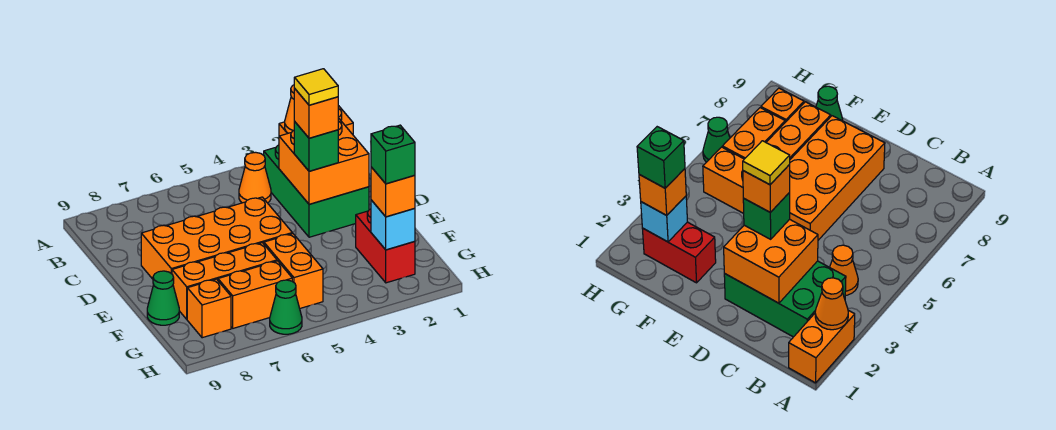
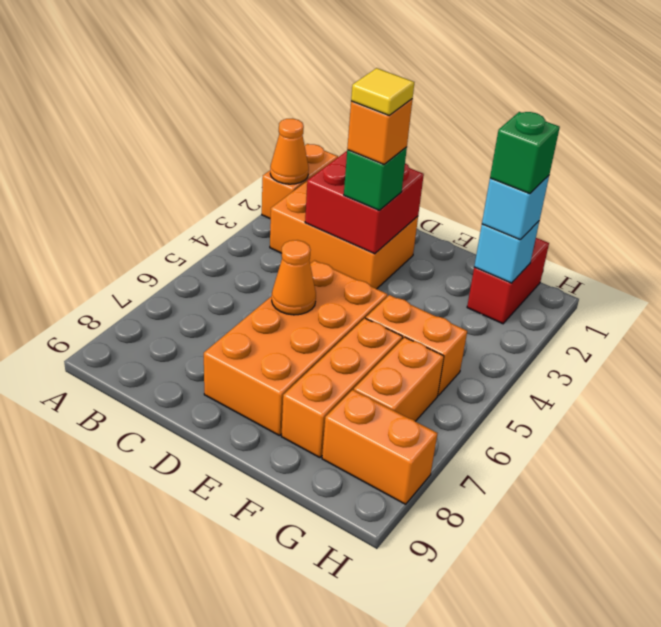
green 2x3 brick [264,145,369,237] -> orange 2x3 brick [270,181,418,289]
orange 1x1 cone [239,152,271,203] -> orange 1x1 cone moved to [272,240,316,315]
orange 2x2 brick [279,118,369,204] -> red 2x2 brick [305,151,424,254]
red 1x2 brick [356,209,415,283] -> red 1x2 brick turned to [467,238,549,324]
green 1x1 cone [147,271,179,325] -> none
orange 1x1 brick [371,167,415,217] -> cyan 1x1 brick [482,176,549,240]
orange 1x1 brick [187,279,231,338] -> orange 1x2 brick [322,390,438,504]
green 1x1 cone [270,280,302,334] -> none

